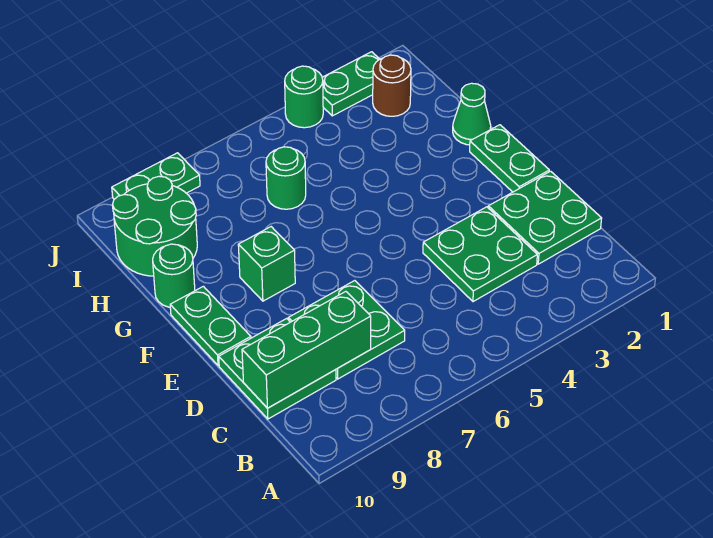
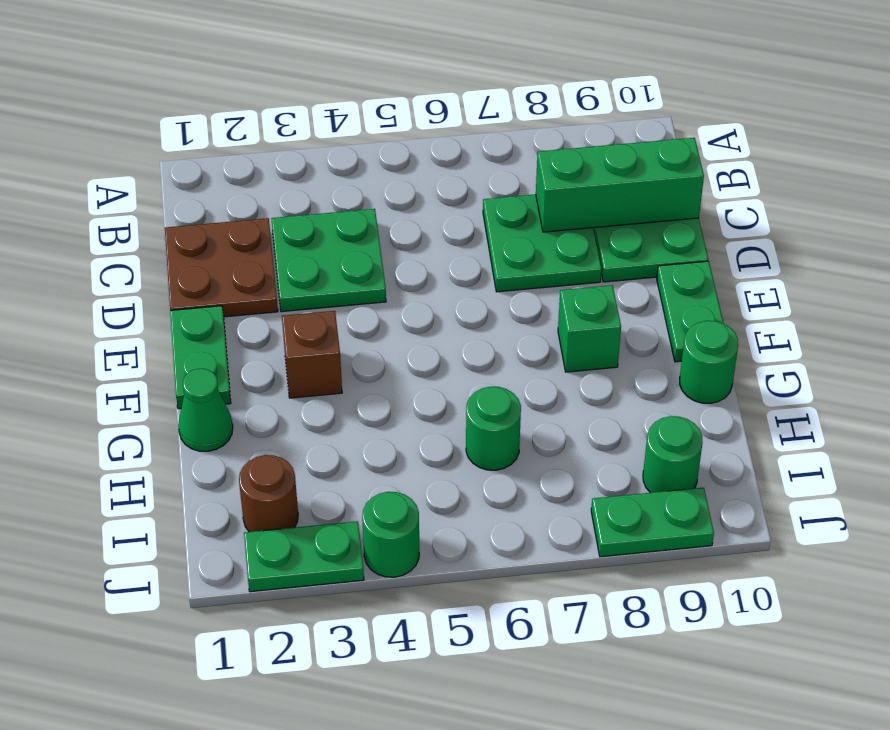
green 2x2 plate [488,171,602,264] -> brown 2x2 plate [165,218,278,317]
none -> brown 1x1 brick [282,311,342,398]
green 2x2 round brick [113,176,197,276] -> green 1x1 round brick [643,416,703,493]

